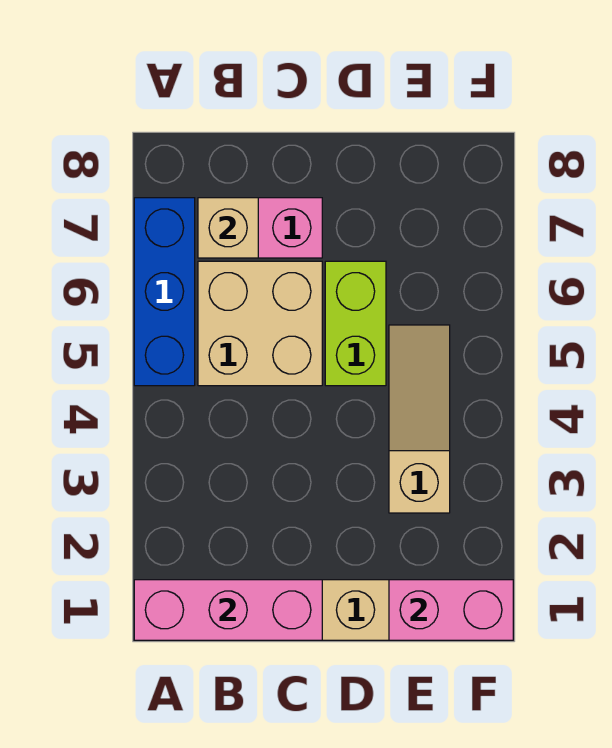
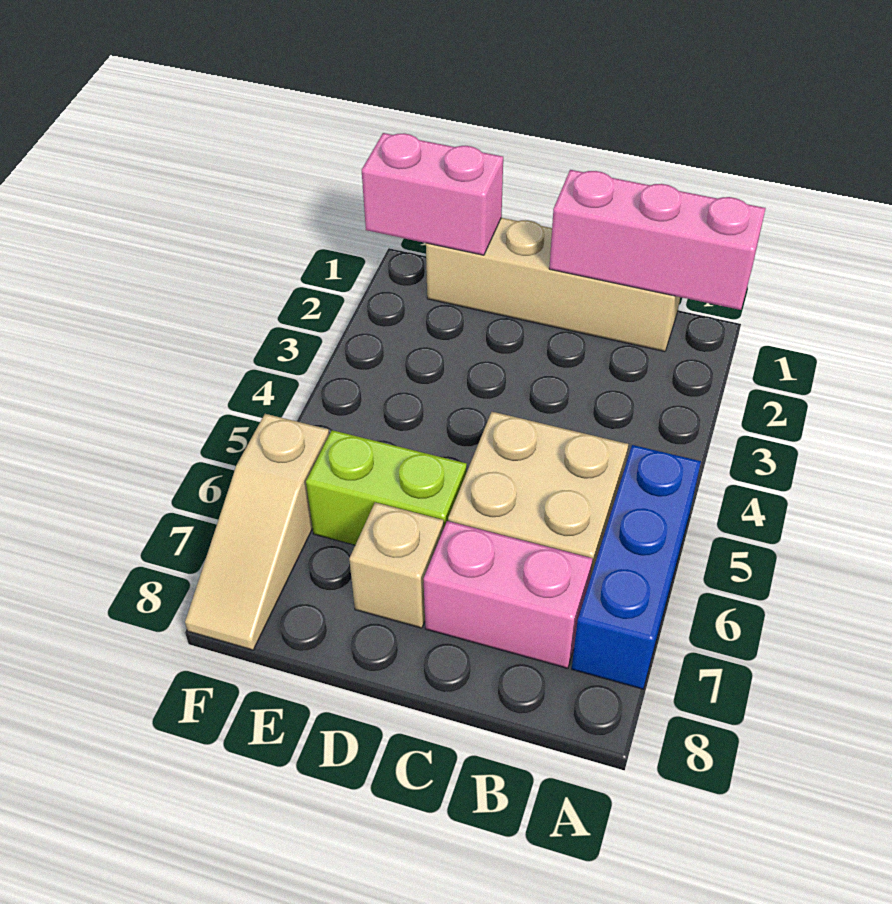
tan 1x1 brick [198,198,258,258] -> tan 1x1 brick moved to [349,502,444,628]
lime 1x2 brick [325,261,386,386] -> lime 1x2 brick turned to [306,430,467,545]
tan 1x3 slope [389,325,450,513] -> tan 1x3 slope moved to [185,414,329,650]

